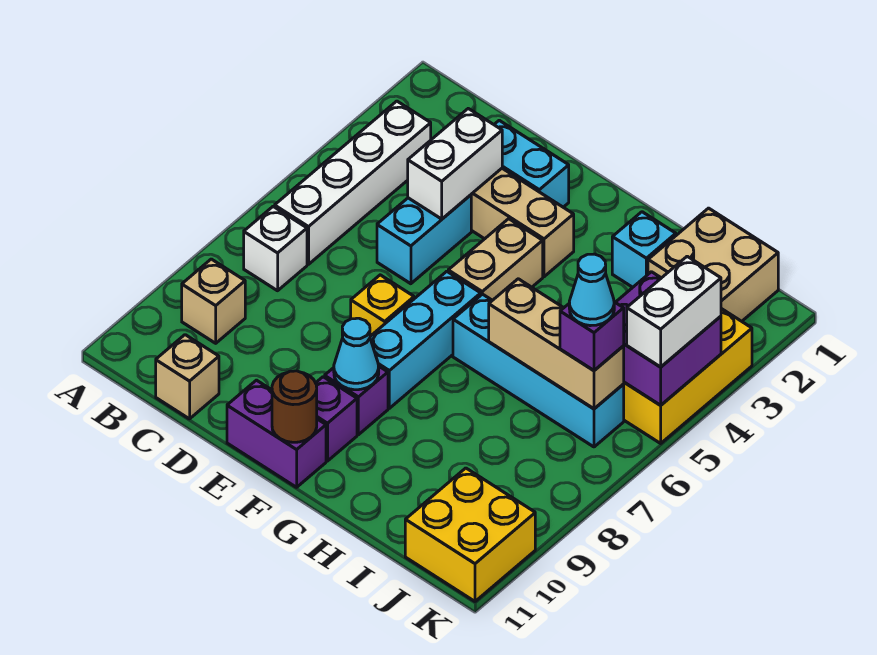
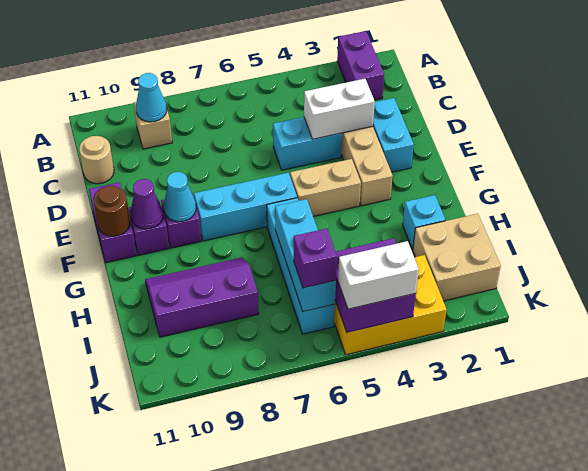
none -> purple 1x2 brick [337,31,384,100]
white 1x4 brick [275,101,431,264] -> none
white 1x1 brick [244,207,307,291] -> none
tan 1x1 brick [156,335,219,419] -> tan 1x1 round brick [79,136,114,184]
yellow 1x1 brick [351,275,414,336] -> none
none -> purple 1x1 cone [131,179,163,229]
tan 1x3 brick [489,279,624,409] -> cyan 1x3 brick [275,199,336,312]
none -> purple 2x3 slope [145,257,259,337]
cyan 1x1 cone [569,254,614,326] -> cyan 1x1 cone moved to [136,73,167,122]
yellow 2x2 brick [405,468,535,601] -> none

